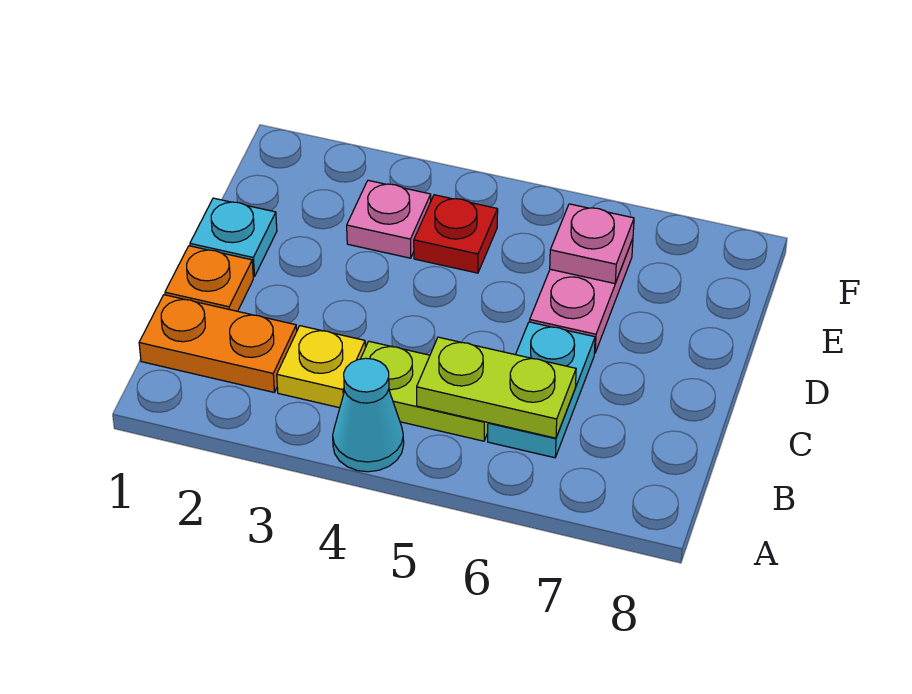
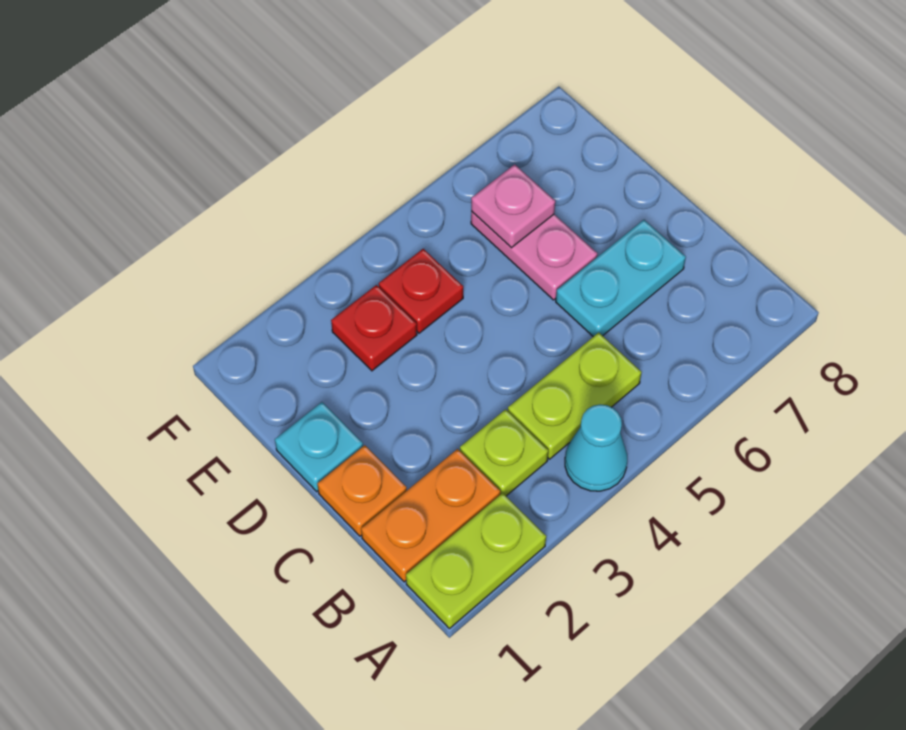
yellow 1x1 plate [277,326,365,408] -> lime 1x1 plate [460,409,548,496]
lime 1x2 plate [417,337,576,438] -> lime 1x2 plate moved to [406,493,546,629]
cyan 1x2 plate [488,322,595,458] -> cyan 1x2 plate turned to [556,220,686,337]
pink 1x1 plate [347,180,431,258] -> red 1x1 plate [331,285,417,371]

